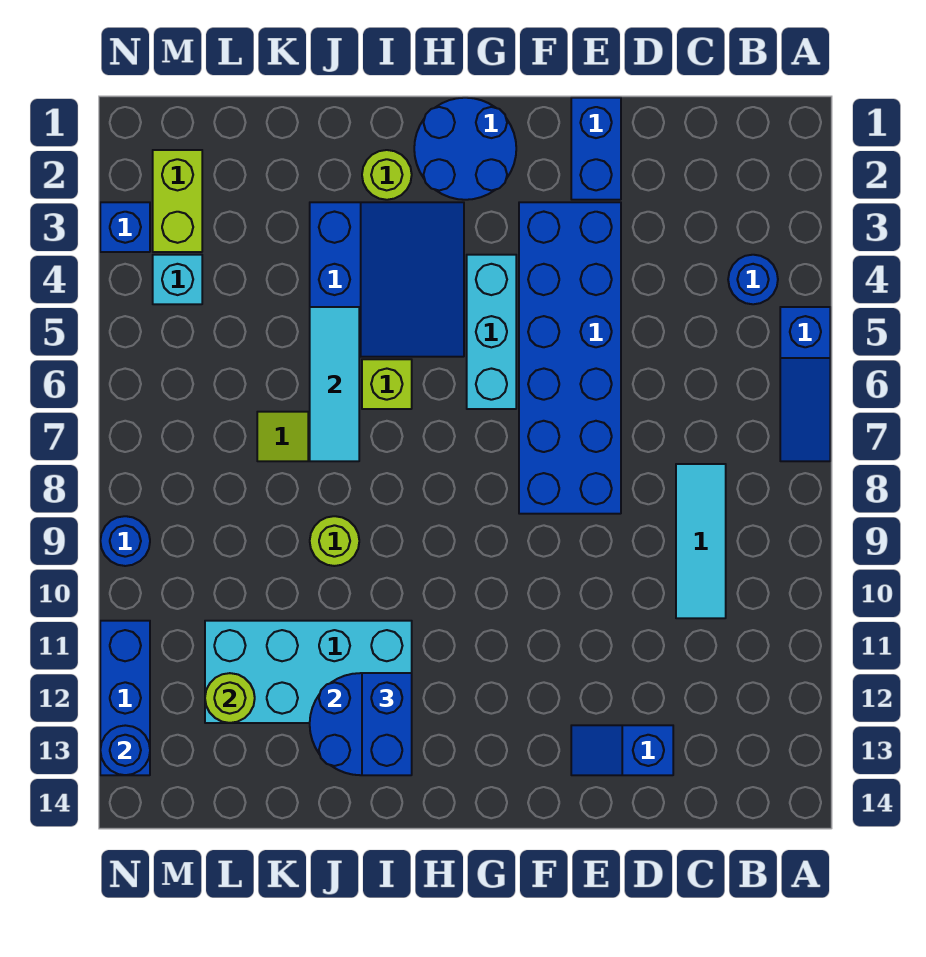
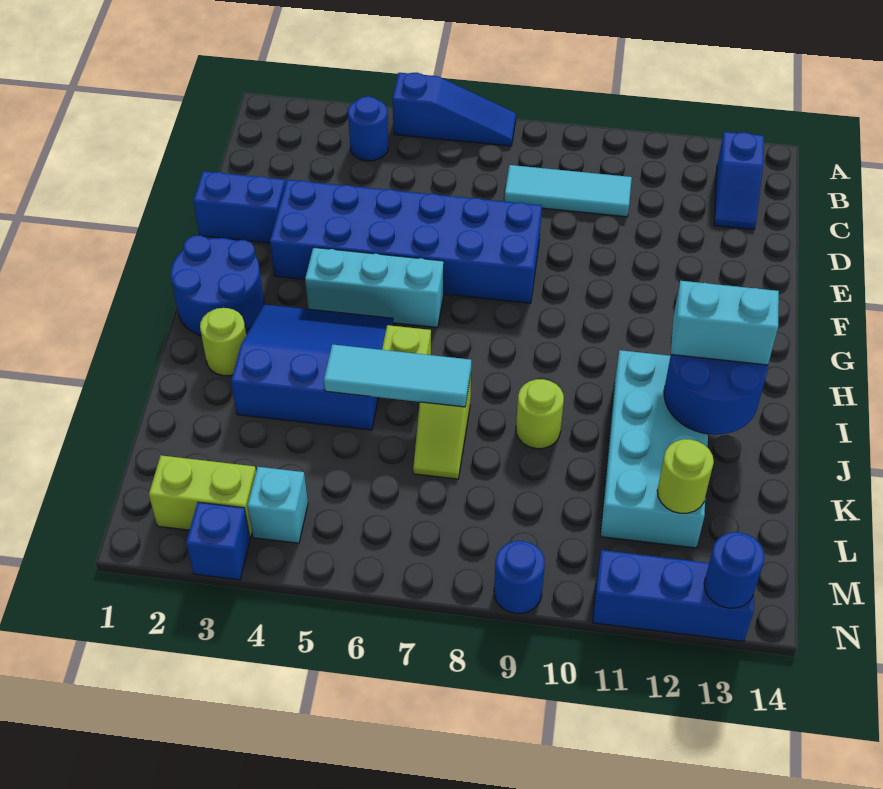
blue 1x2 slope [571,725,673,775] -> blue 1x2 slope moved to [714,132,764,230]
blue 1x2 brick [362,673,412,775] -> cyan 1x2 brick [671,281,779,365]

